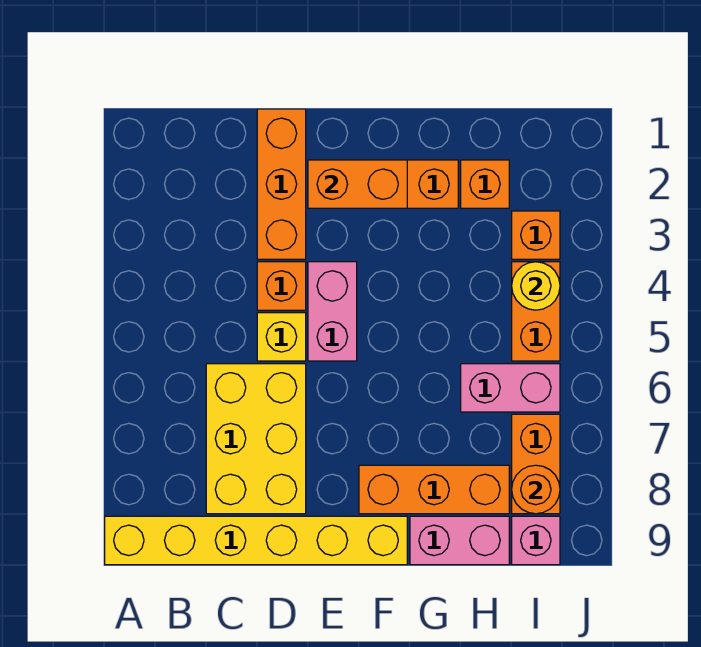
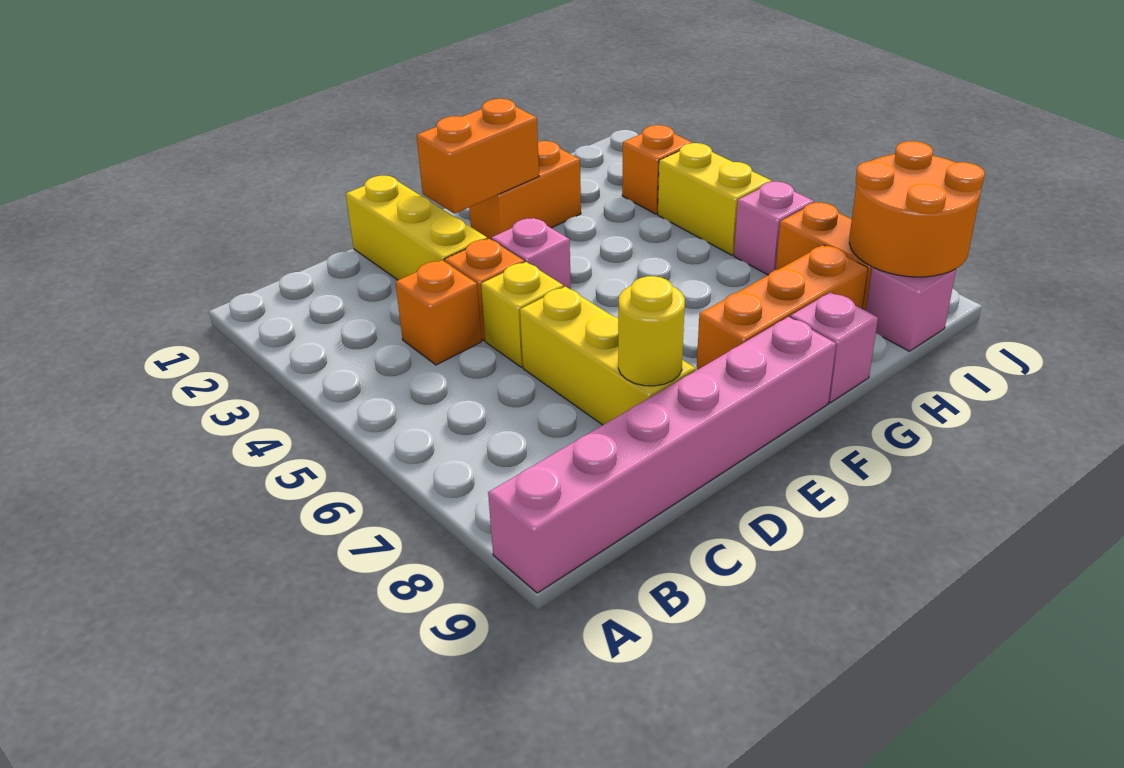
yellow 1x6 brick [105,516,407,565] -> pink 1x6 brick [488,317,836,593]
yellow 2x3 brick [206,364,306,514] -> yellow 1x3 brick [520,287,696,425]
orange 1x3 brick [257,109,306,259] -> yellow 1x3 brick [346,176,487,280]
pink 1x2 brick [308,262,357,361] -> pink 1x1 brick [491,218,571,289]
pink 1x2 brick [410,516,509,565] -> pink 1x1 brick [790,292,878,403]
orange 1x1 brick [461,160,509,208] -> orange 1x1 brick moved to [396,260,481,365]
pink 1x2 brick [461,364,560,412] -> pink 1x1 brick [734,182,814,275]
orange 1x2 brick [512,262,560,361] -> yellow 1x2 brick [658,143,772,255]
yellow 1x1 round brick [512,262,560,310] -> yellow 1x1 round brick moved to [618,276,685,386]
orange 1x1 round brick [512,465,560,514] -> orange 2x2 round brick [849,141,985,277]

